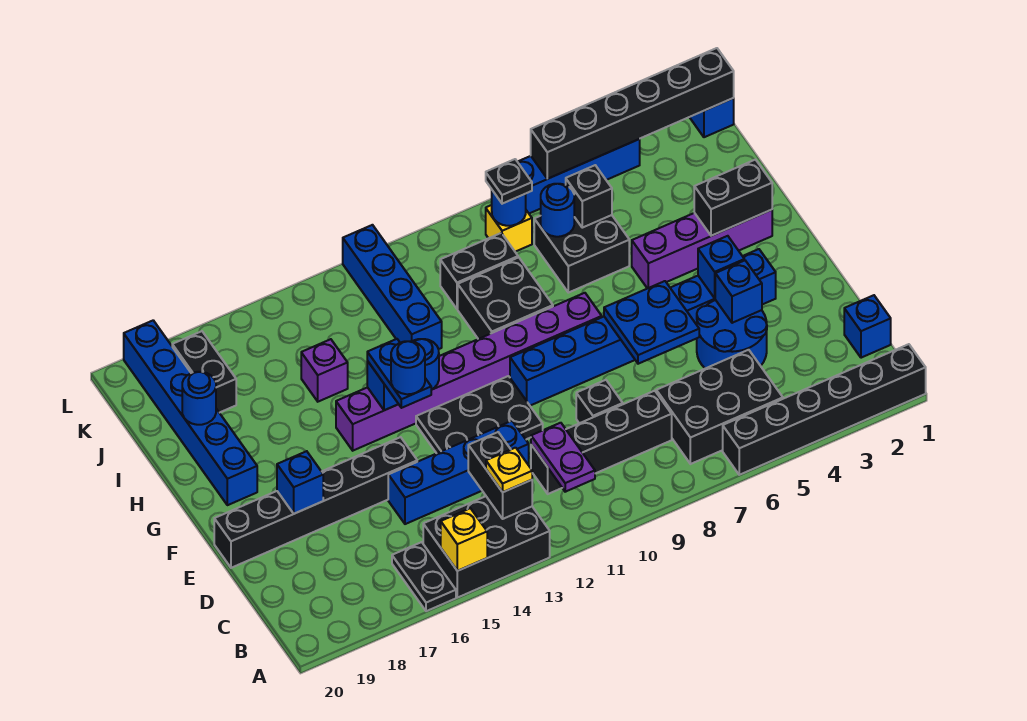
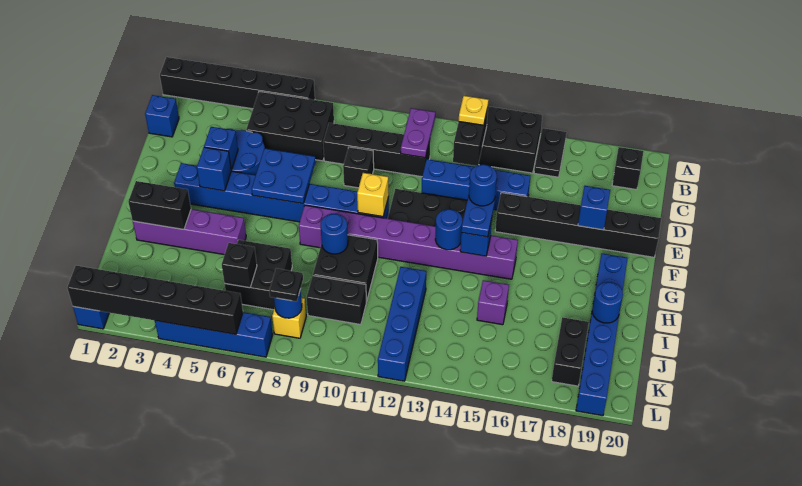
yellow 1x1 brick [441,508,487,571] -> yellow 1x1 brick moved to [357,173,389,217]
none -> black 1x1 brick [612,147,644,190]
blue 1x1 round brick [541,184,574,237] -> blue 1x1 round brick moved to [321,214,348,254]

